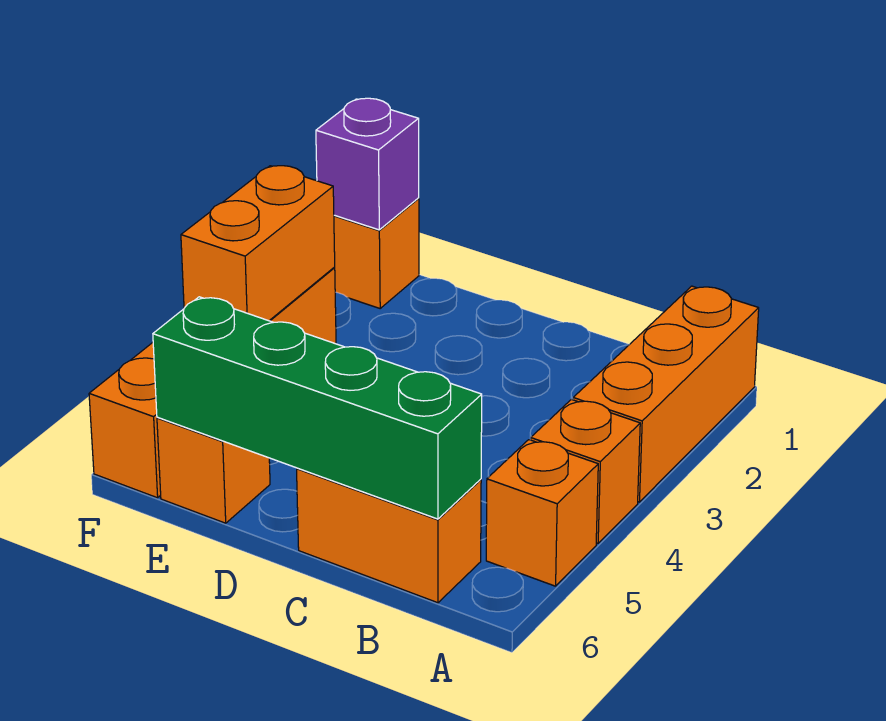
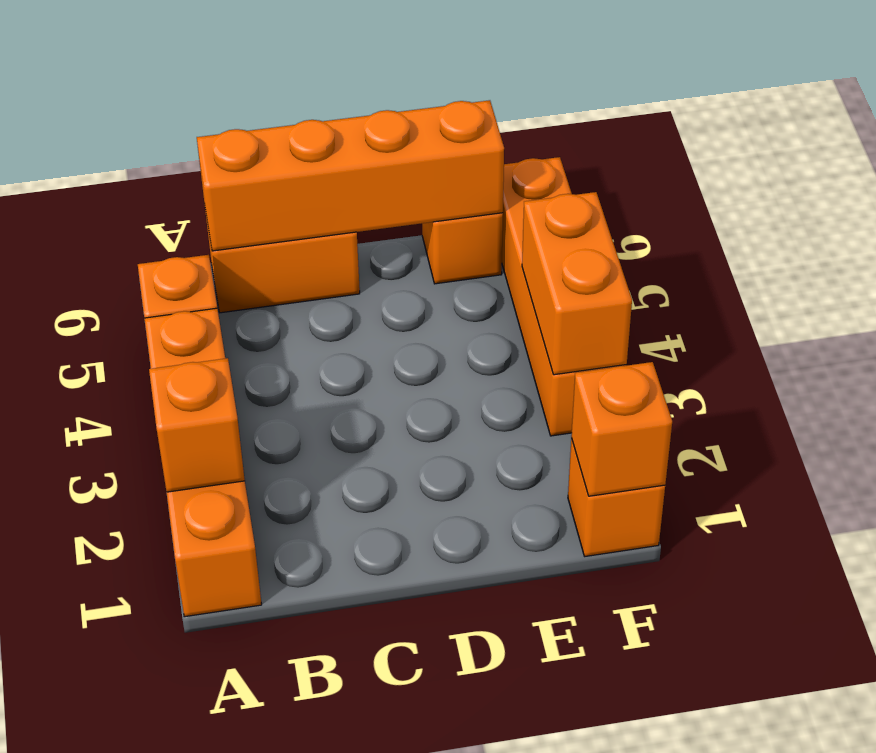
none -> orange 1x1 brick [149,358,245,492]
green 1x4 brick [153,297,482,519] -> orange 1x4 brick [197,100,504,251]
purple 1x1 brick [316,98,419,230] -> orange 1x1 brick [571,362,672,496]

